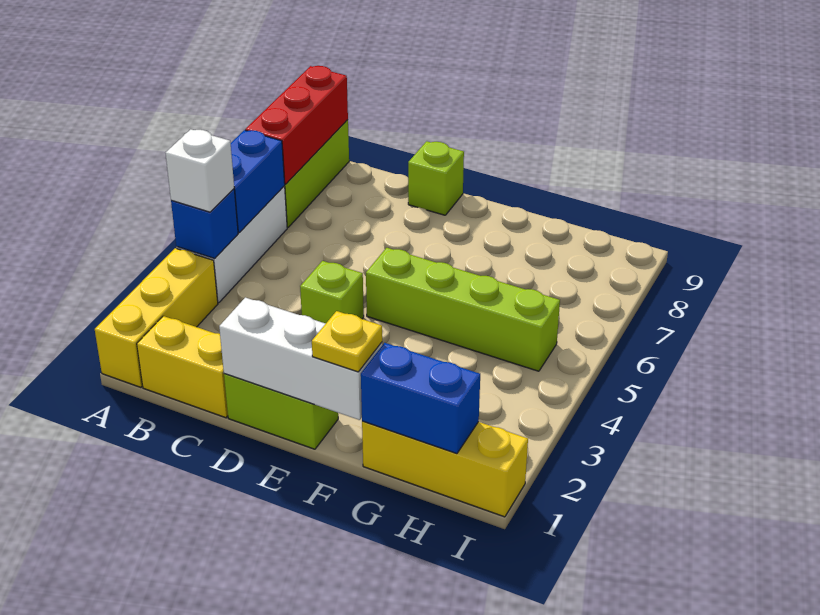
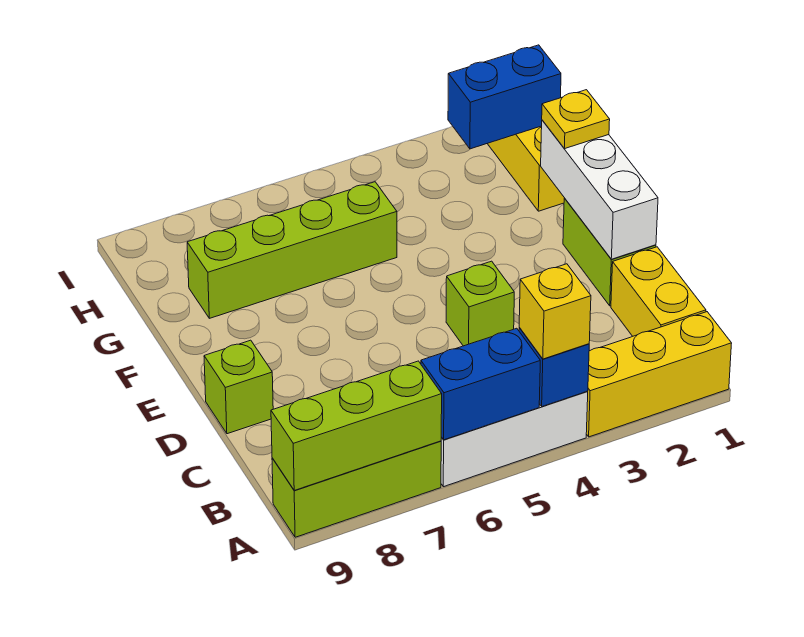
white 1x1 brick [166,129,234,212] -> yellow 1x1 brick [519,264,591,359]
red 1x3 brick [245,66,348,184] -> lime 1x3 brick [271,361,442,490]
lime 1x4 brick [366,248,560,371] -> lime 1x4 brick turned to [187,182,397,318]
blue 1x2 brick [361,343,480,454] -> blue 1x2 brick turned to [448,45,561,149]

